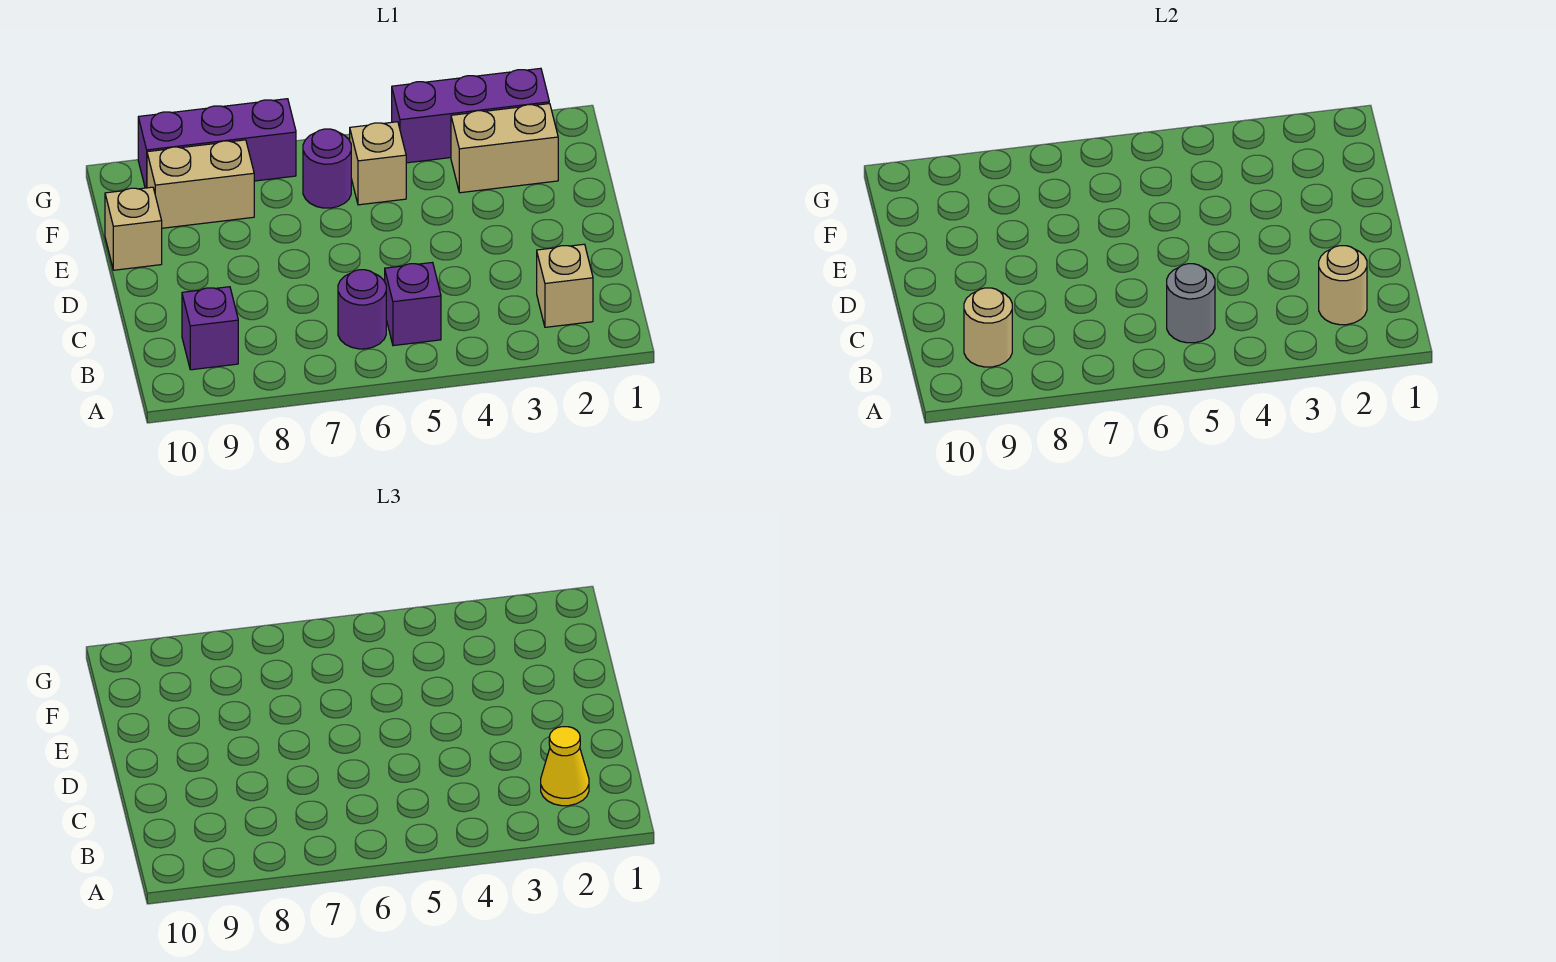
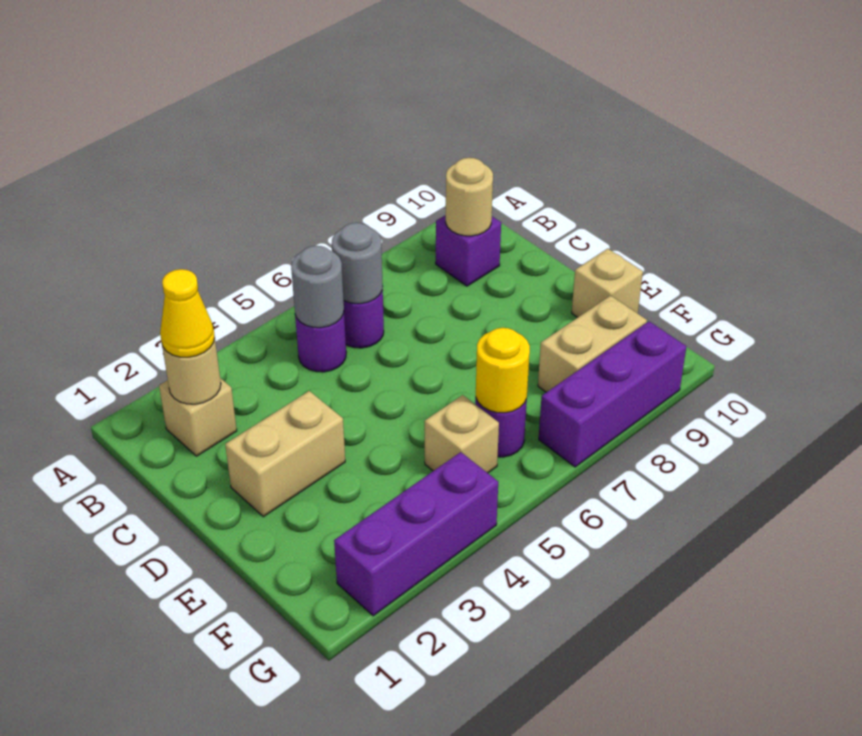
purple 1x1 brick [385,263,441,346] -> purple 1x1 round brick [295,314,346,372]
none -> grey 1x1 round brick [332,223,383,304]
tan 1x2 brick [451,104,558,193] -> tan 1x2 brick moved to [225,391,345,517]
none -> yellow 1x1 round brick [476,328,530,413]

